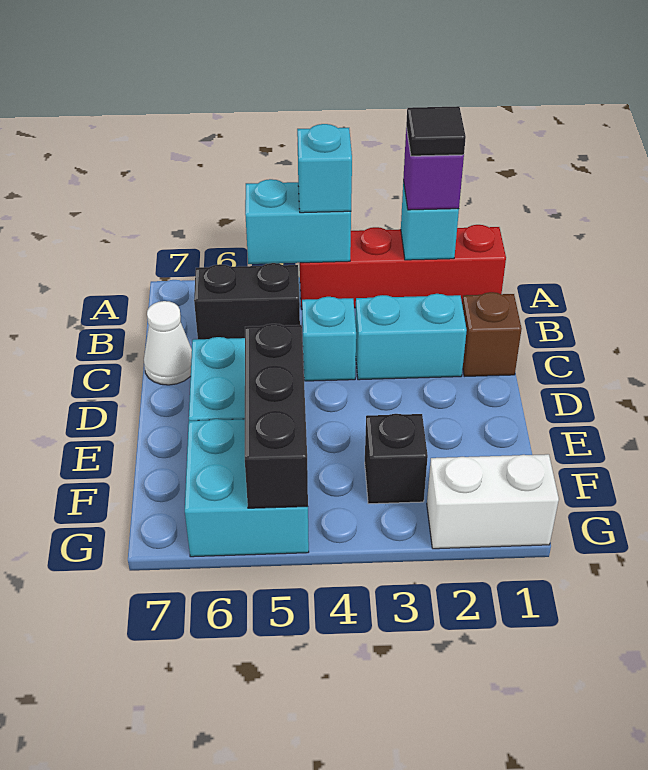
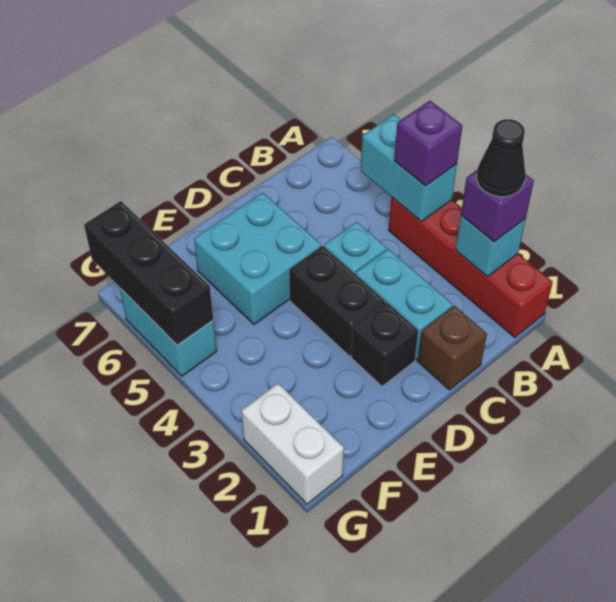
black 1x1 tile [406,106,466,156] -> black 1x1 cone [477,119,525,197]
cyan 1x1 brick [297,124,352,213] -> purple 1x1 brick [394,101,462,186]
black 1x2 brick [194,263,300,339] -> black 1x2 brick moved to [289,246,385,356]
white 1x1 cone [144,301,192,385] -> none
black 1x3 brick [245,324,308,508] -> black 1x3 brick turned to [84,201,213,345]
black 1x1 brick [365,414,428,504] -> black 1x1 brick moved to [352,302,418,386]
cyan 2x2 brick [185,419,309,557] -> cyan 1x2 brick [120,288,217,376]

